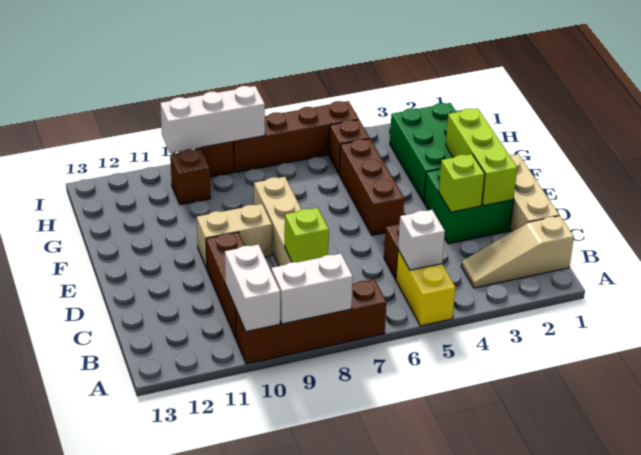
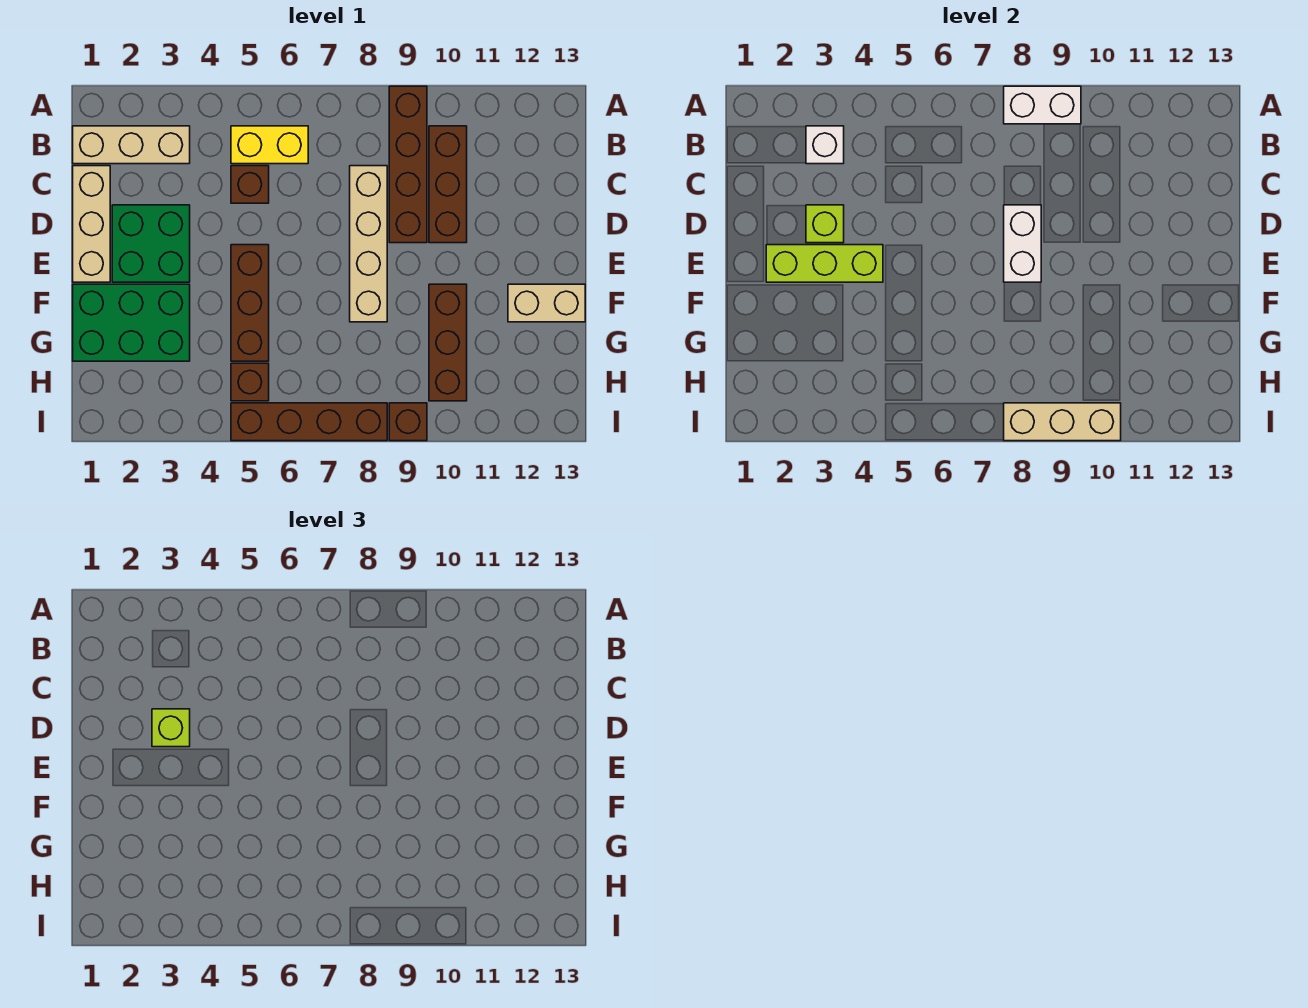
yellow 1x2 brick [396,250,455,326] -> yellow 1x2 brick turned to [231,126,308,164]
brown 1x4 brick [236,279,386,364] -> brown 1x4 brick turned to [389,86,427,243]
white 1x2 brick [225,244,280,332] -> white 1x2 brick moved to [1004,205,1041,282]
tan 1x3 slope [461,216,574,288] -> tan 1x3 brick [73,126,190,164]
white 1x1 brick [398,210,445,270] -> white 1x1 brick moved to [806,126,844,164]
lime 1x1 brick [285,208,329,262] -> lime 1x1 brick moved to [152,709,190,747]
lime 1x3 brick [446,108,517,206] -> lime 1x3 brick turned to [766,245,883,282]
tan 1x2 brick [197,204,272,269] -> tan 1x2 brick moved to [508,284,585,322]
green 2x3 brick [390,103,456,202] -> green 2x3 brick turned to [73,284,190,361]
brown 1x1 brick [170,149,211,205] -> brown 1x3 brick [429,284,467,401]
white 1x3 brick [160,86,265,153] -> tan 1x3 brick [1004,403,1121,441]

